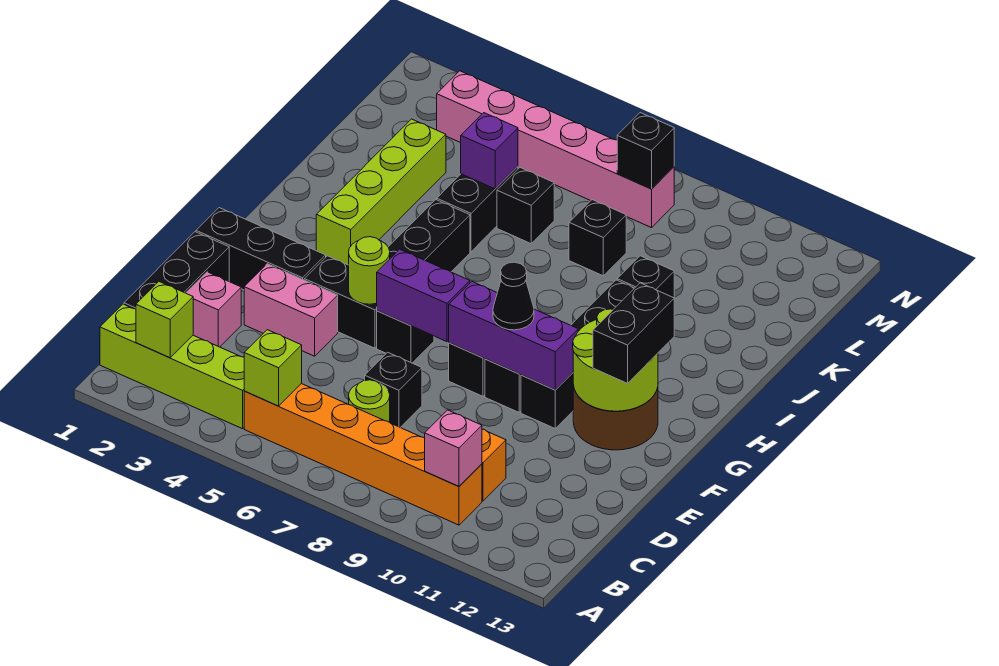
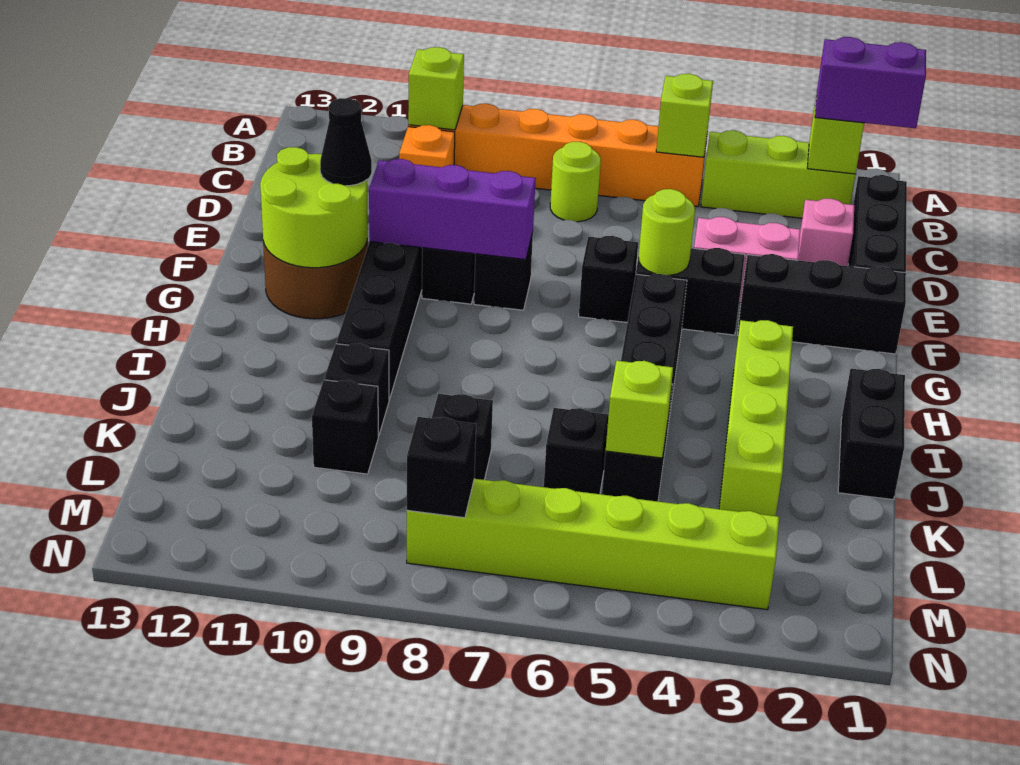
lime 1x4 brick [100,304,244,429] -> lime 1x3 brick [701,130,856,218]
pink 1x1 brick [425,410,482,486] -> lime 1x1 brick [408,47,464,130]
black 1x1 brick [365,352,422,427] -> black 1x1 brick moved to [312,380,378,474]
purple 1x2 brick [377,249,470,342] -> purple 1x2 brick moved to [815,37,926,128]
black 1x1 cone [493,262,534,330] -> black 1x1 cone moved to [320,98,372,186]
black 1x2 brick [593,283,674,383] -> black 1x2 brick moved to [838,369,905,500]
purple 1x1 brick [461,113,518,189] -> lime 1x1 brick [606,361,673,458]
pink 1x6 brick [437,71,674,228] -> lime 1x6 brick [407,479,779,610]

